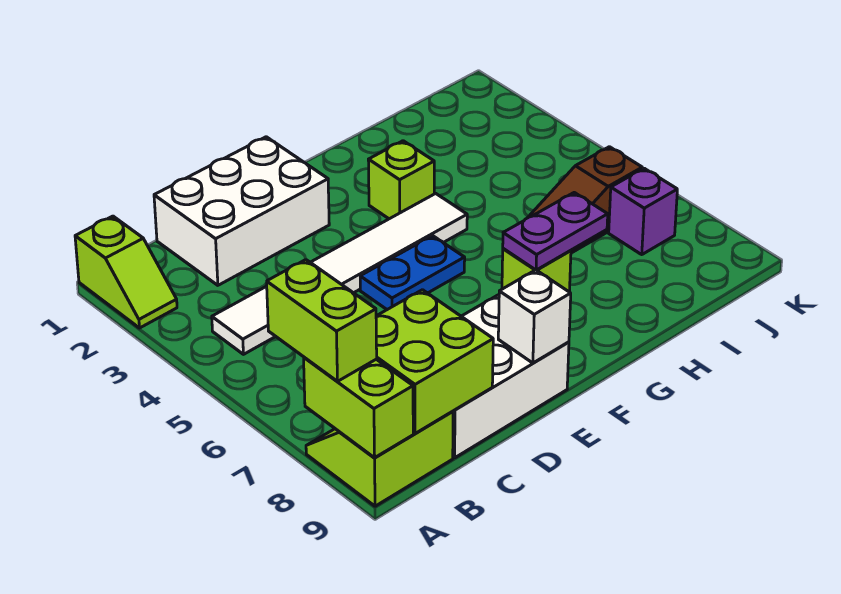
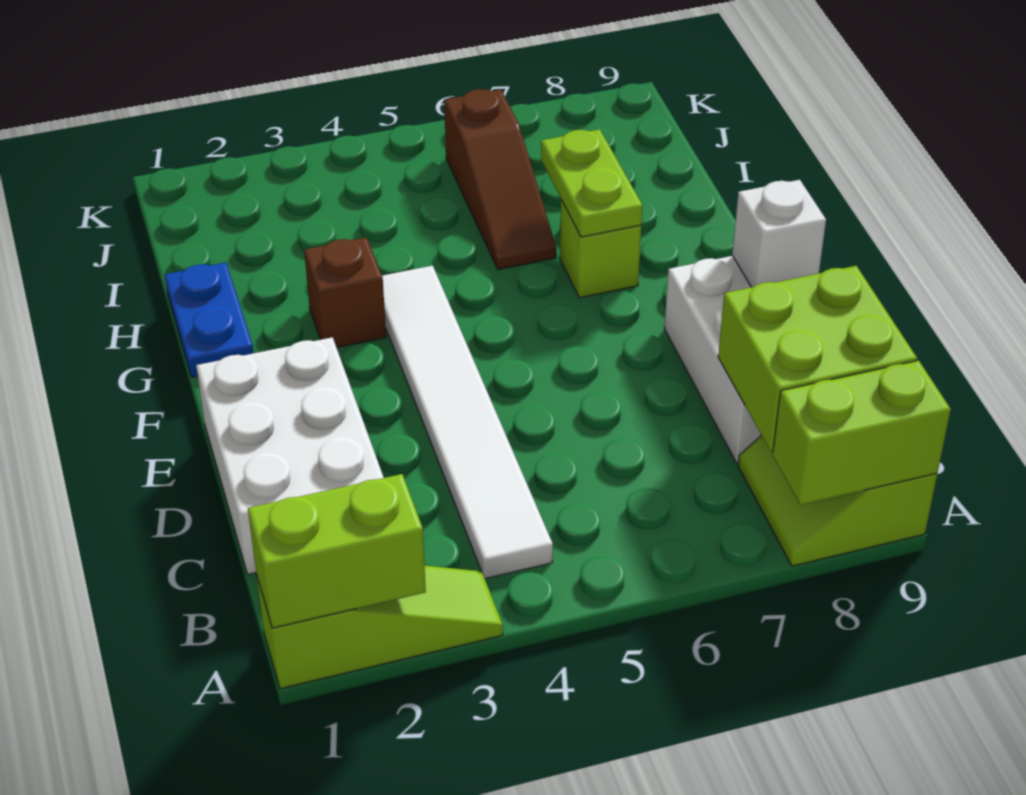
lime 1x2 slope [75,216,177,328] -> lime 1x3 slope [256,565,503,689]
lime 1x2 brick [267,260,377,381] -> lime 1x2 brick moved to [248,474,426,628]
blue 1x2 plate [360,236,465,310] -> blue 1x2 plate moved to [165,263,254,377]
lime 1x1 brick [368,141,434,219] -> brown 1x1 brick [304,237,386,348]
purple 1x2 plate [503,193,608,270] -> lime 1x2 plate [541,129,642,237]
purple 1x1 brick [609,168,677,254] -> none

